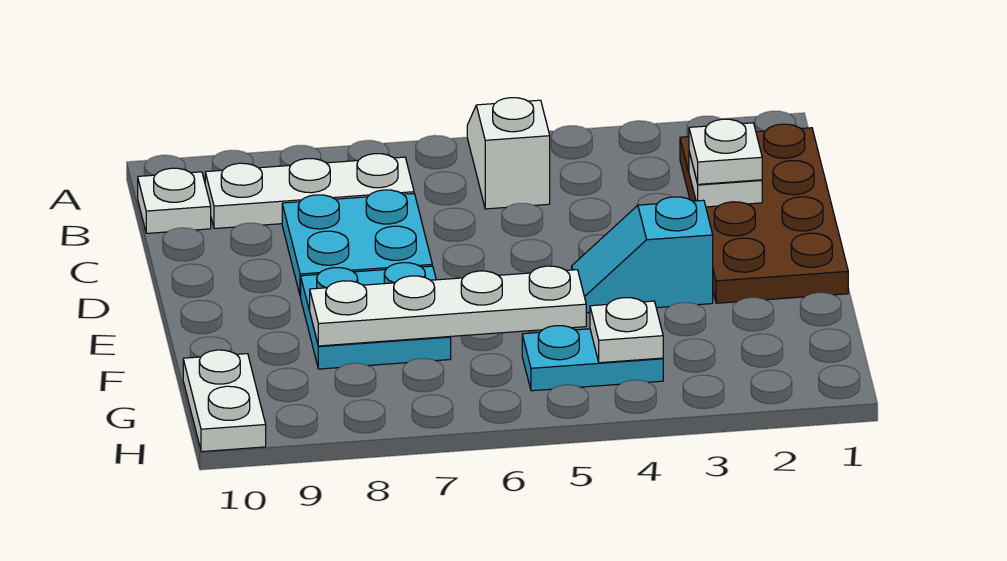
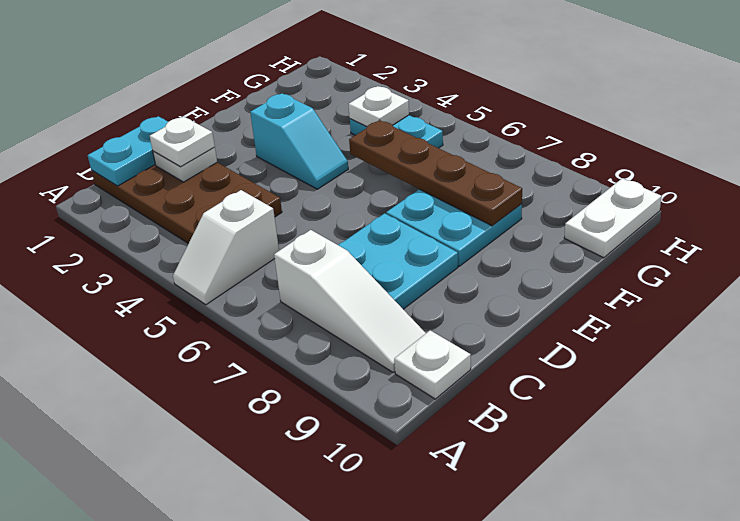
brown 2x4 plate [680,124,848,303] -> brown 2x4 plate turned to [91,163,282,243]
none -> cyan 1x2 plate [88,116,168,186]
white 1x3 plate [205,154,414,229] -> white 1x3 slope [274,230,426,372]
white 1x4 plate [310,266,586,346] -> brown 1x4 plate [349,120,522,226]

